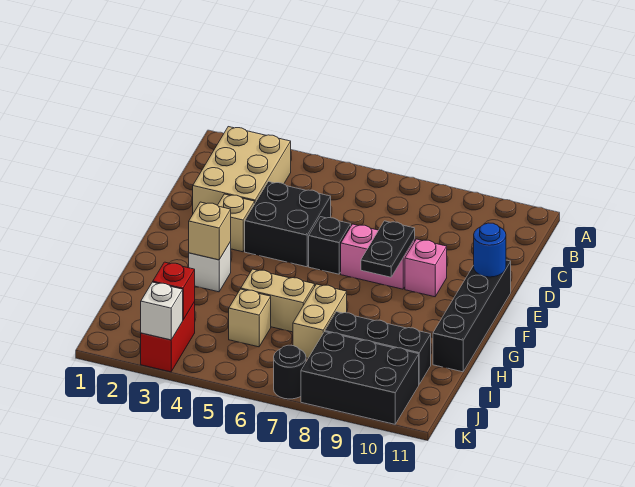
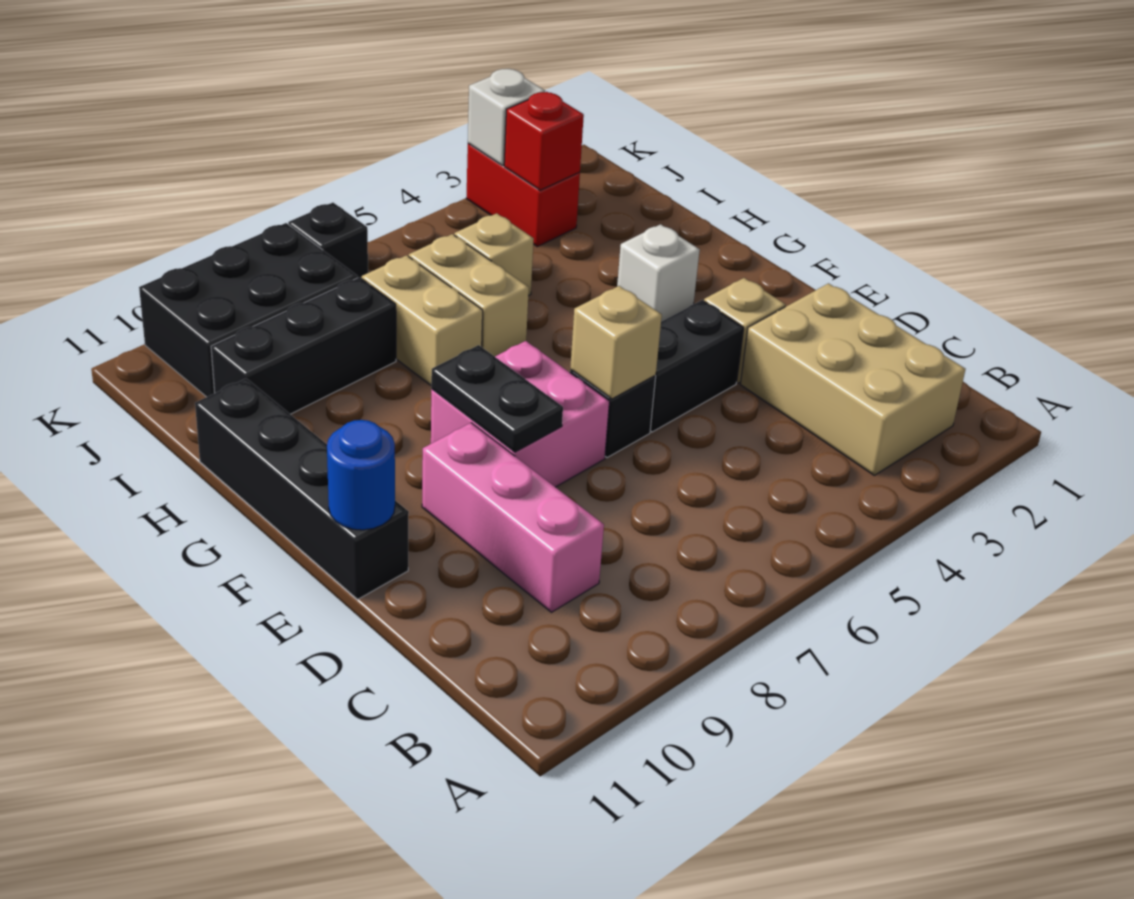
black 2x2 brick [245,182,331,267] -> black 1x2 brick [650,300,744,432]
pink 1x2 brick [341,224,415,289] -> pink 2x2 brick [431,341,610,487]
pink 1x1 brick [405,239,447,297] -> pink 1x3 brick [422,423,604,612]
tan 1x1 brick [189,202,231,260] -> tan 1x1 brick moved to [570,286,662,399]
tan 1x2 brick [241,269,315,332] -> tan 1x2 brick turned to [409,234,529,357]
black 1x1 round brick [274,345,306,399] -> black 1x1 brick [288,203,368,279]

